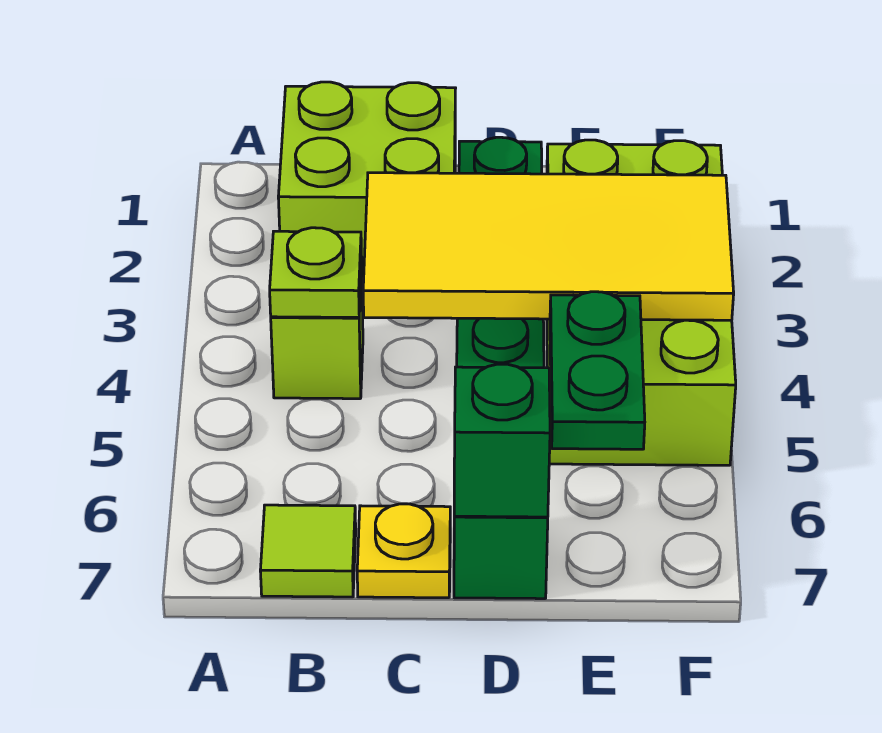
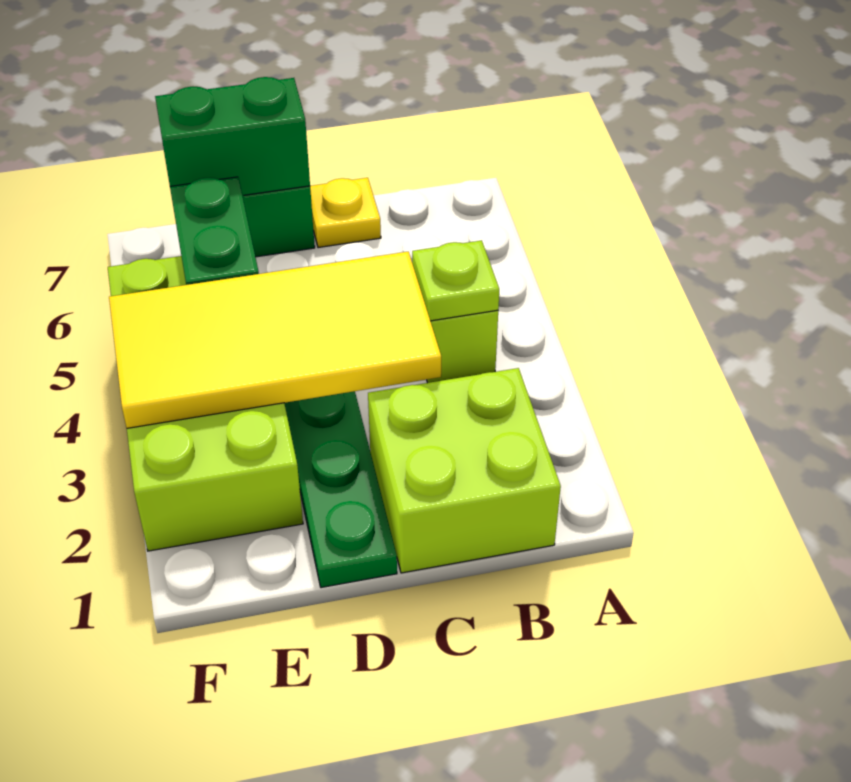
lime 1x1 tile [260,505,356,597] -> none
green 1x1 brick [454,364,550,517] -> green 1x2 brick [155,77,310,196]

